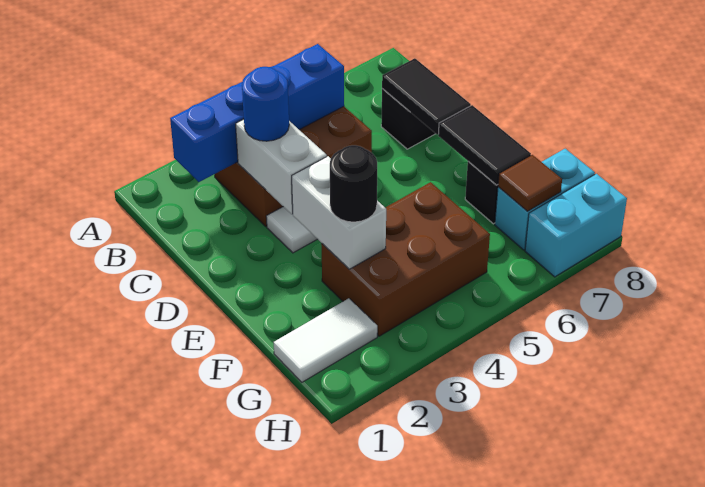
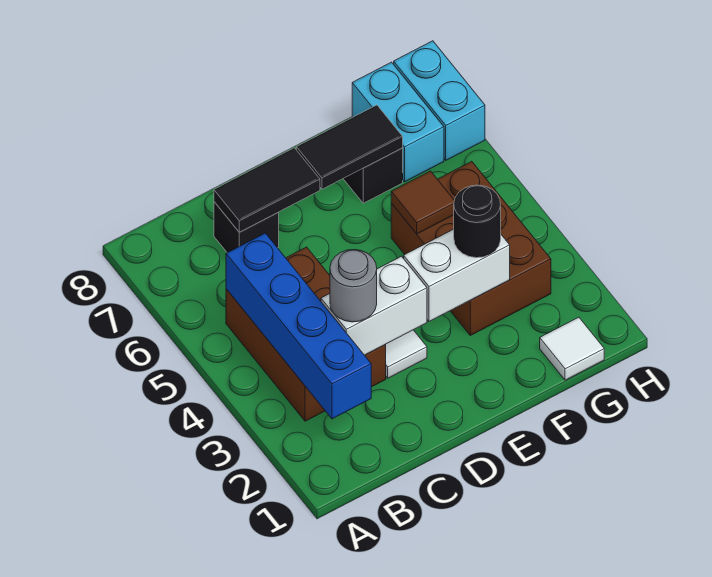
blue 1x1 round brick [242,67,289,141] -> grey 1x1 round brick [330,250,377,322]
white 1x2 tile [274,298,377,382] -> white 1x1 tile [540,317,604,380]
brown 1x1 tile [498,155,562,211] -> brown 1x1 tile moved to [391,171,454,234]

